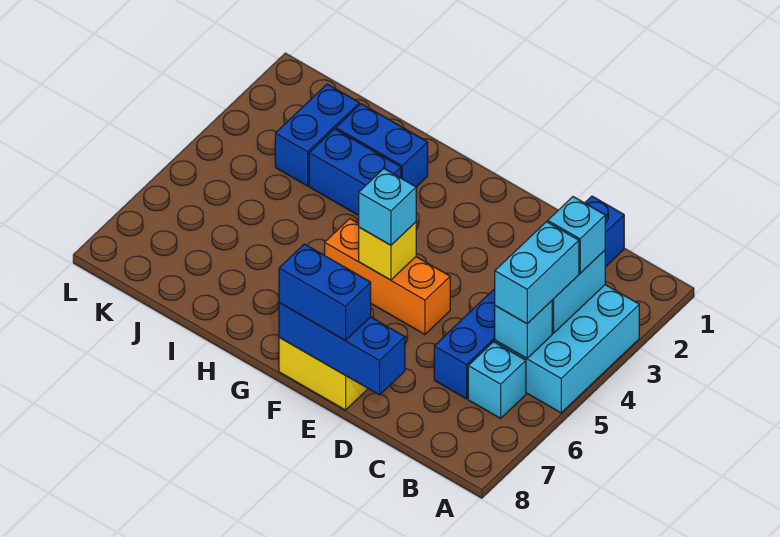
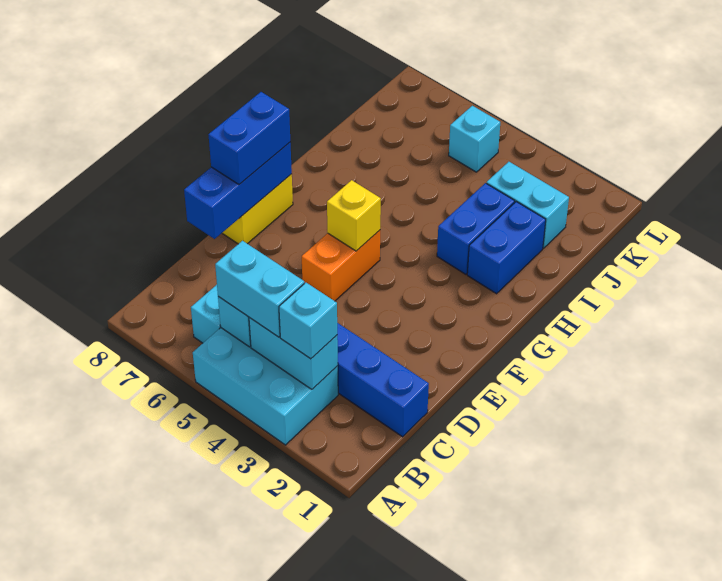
orange 1x3 brick [325,219,450,334] -> orange 1x2 brick [302,230,380,301]
cyan 1x1 brick [359,169,416,245] -> cyan 1x1 brick moved to [449,106,500,172]
blue 1x2 brick [275,84,359,186] -> cyan 1x2 brick [486,162,569,248]

